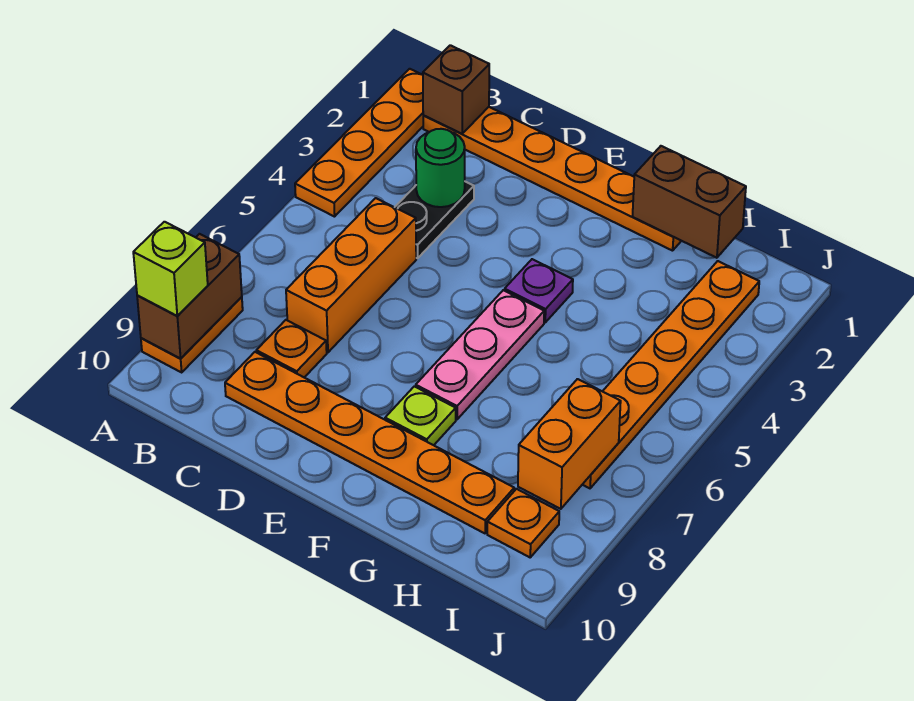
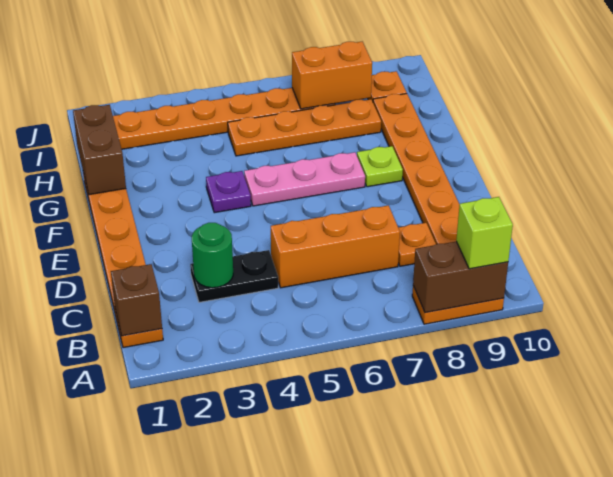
orange 1x4 plate [295,69,424,217] -> orange 1x4 plate moved to [228,99,381,156]

